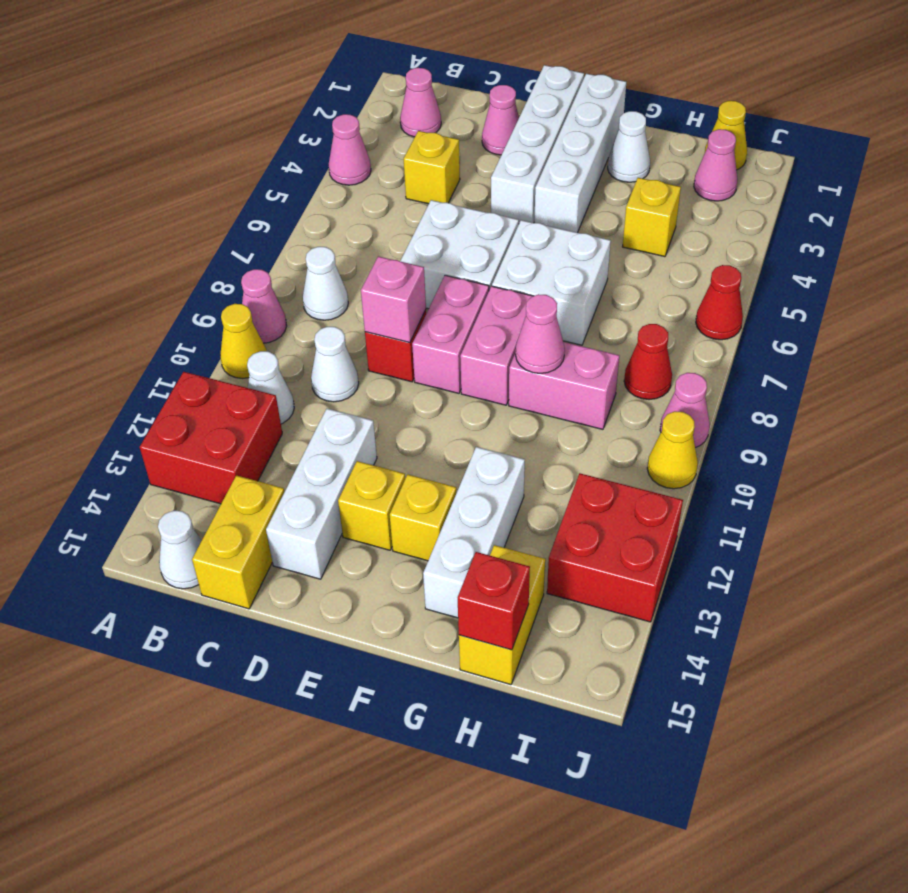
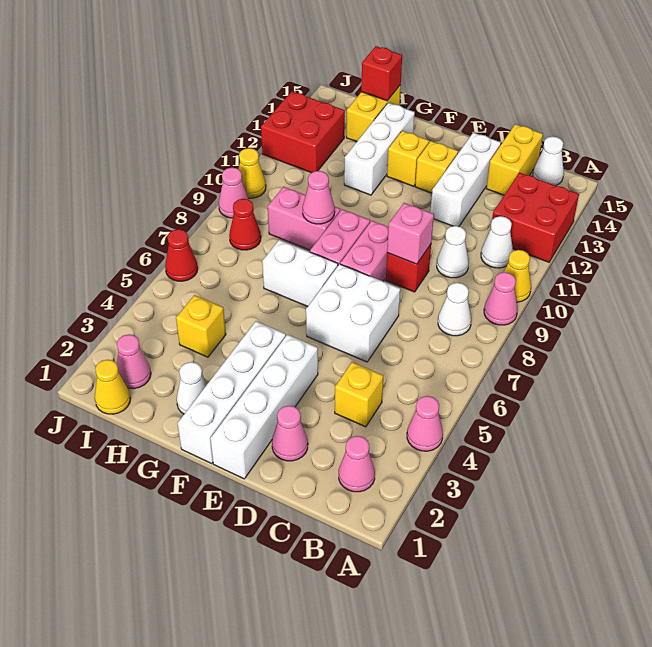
white 2x2 brick [492,220,611,345] -> white 1x2 brick [262,240,338,307]

